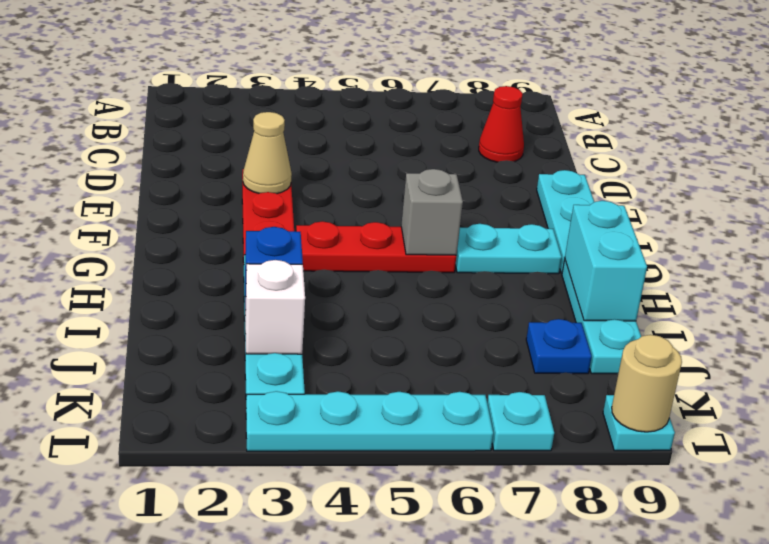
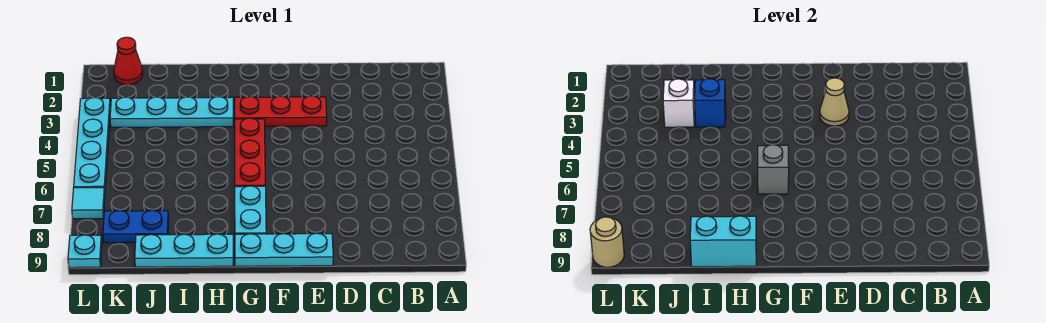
red 1x1 cone [479,86,524,162] -> red 1x1 cone moved to [114,37,143,85]
blue 1x1 plate [526,319,592,374] -> blue 1x2 plate [103,210,168,243]
cyan 1x1 plate [487,392,554,451] -> cyan 1x1 tile [72,188,105,219]

